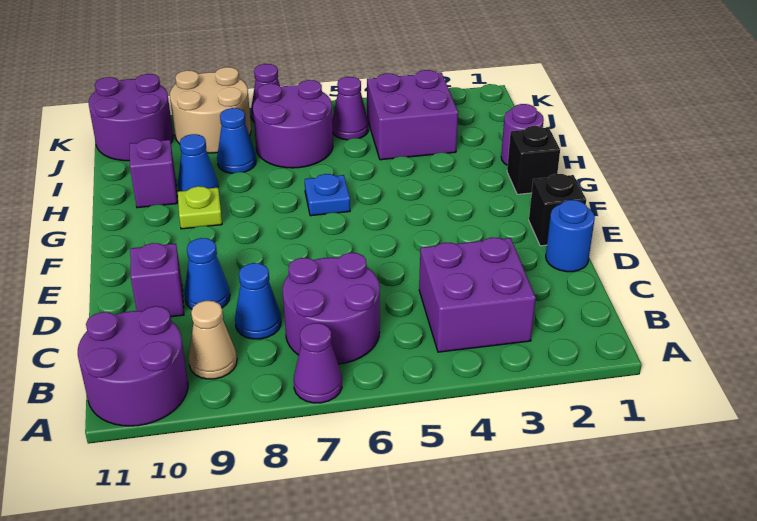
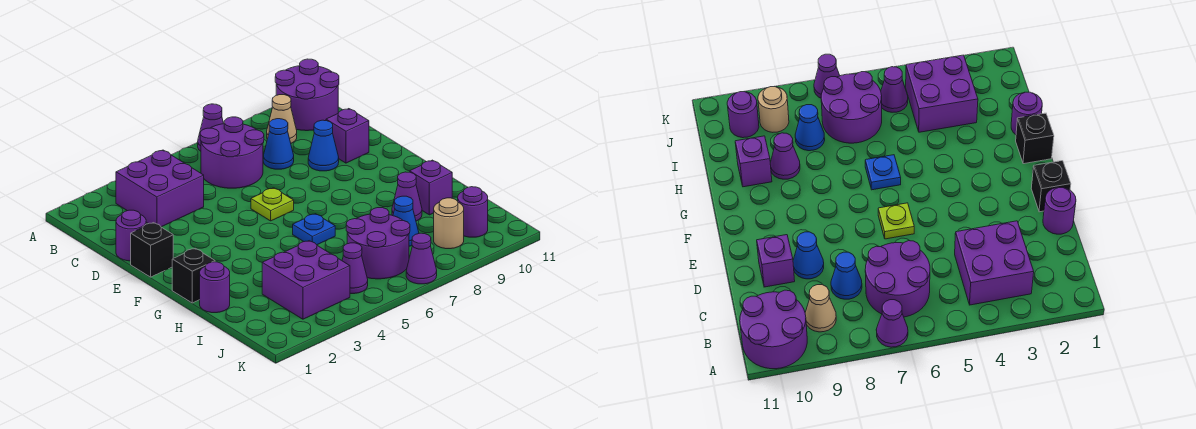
blue 1x1 round brick [546,200,595,272] -> purple 1x1 round brick [116,210,146,261]
lime 1x1 plate [178,186,222,229] -> lime 1x1 plate moved to [251,188,294,221]
blue 1x1 cone [178,134,218,191] -> purple 1x1 cone [392,172,422,221]
tan 2x2 round brick [170,67,251,153] -> tan 1x1 round brick [434,198,464,249]
purple 2x2 round brick [89,74,173,161] -> purple 1x1 round brick [458,187,488,237]

